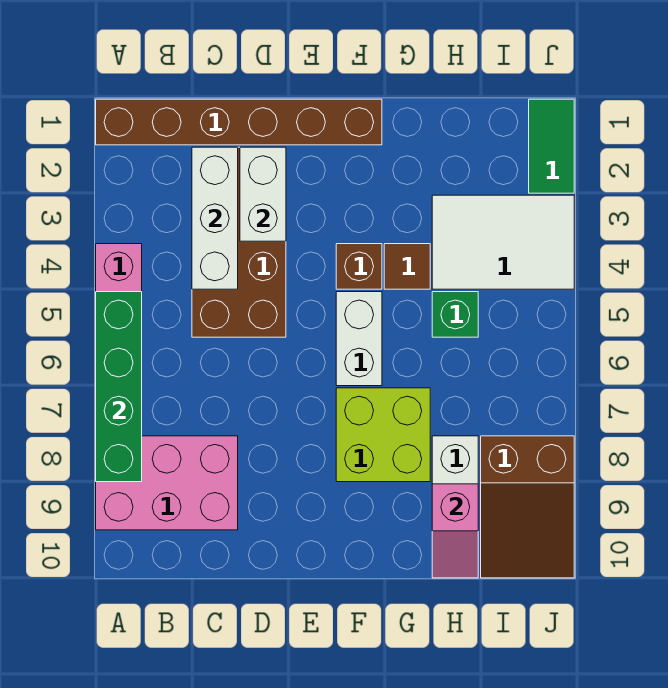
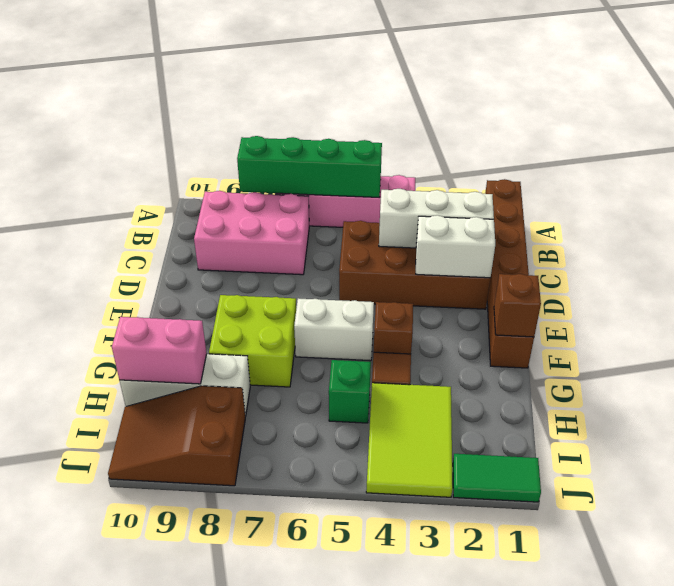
pink 2x3 brick [96,436,238,530] -> pink 2x3 brick turned to [194,191,309,275]
none -> brown 1x1 brick [494,274,541,337]
white 2x3 tile [432,195,574,289] -> lime 2x3 tile [366,383,453,497]
pink 1x2 slope [432,484,478,578] -> pink 1x2 brick [112,317,207,384]

